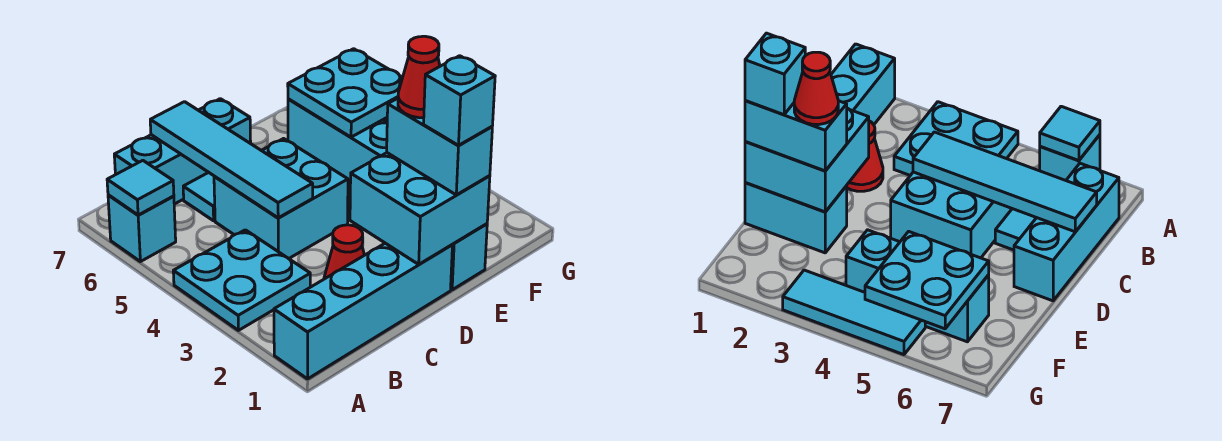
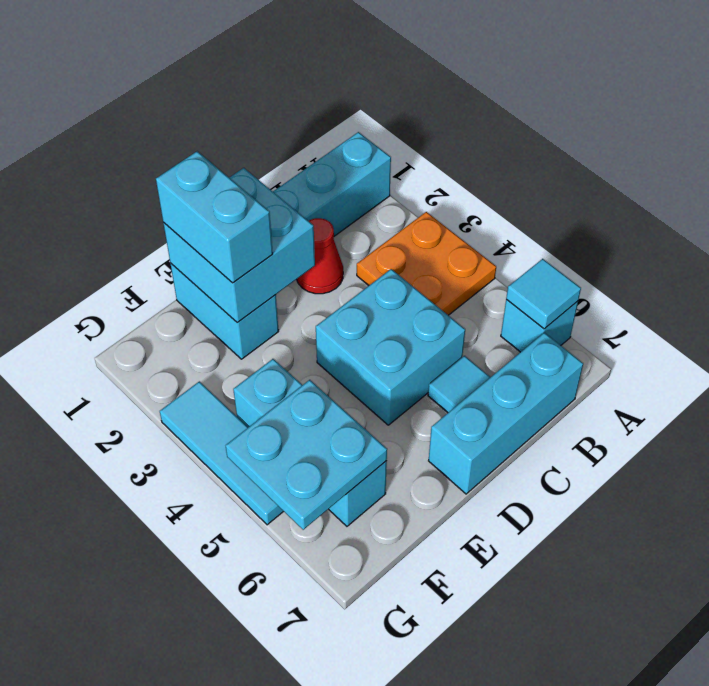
cyan 2x2 plate [173,230,310,330] -> orange 2x2 plate [357,212,496,315]
cyan 1x4 tile [150,102,313,218] -> none
cyan 1x1 brick [424,56,495,145] -> none
red 1x1 cone [398,36,440,118] -> none

